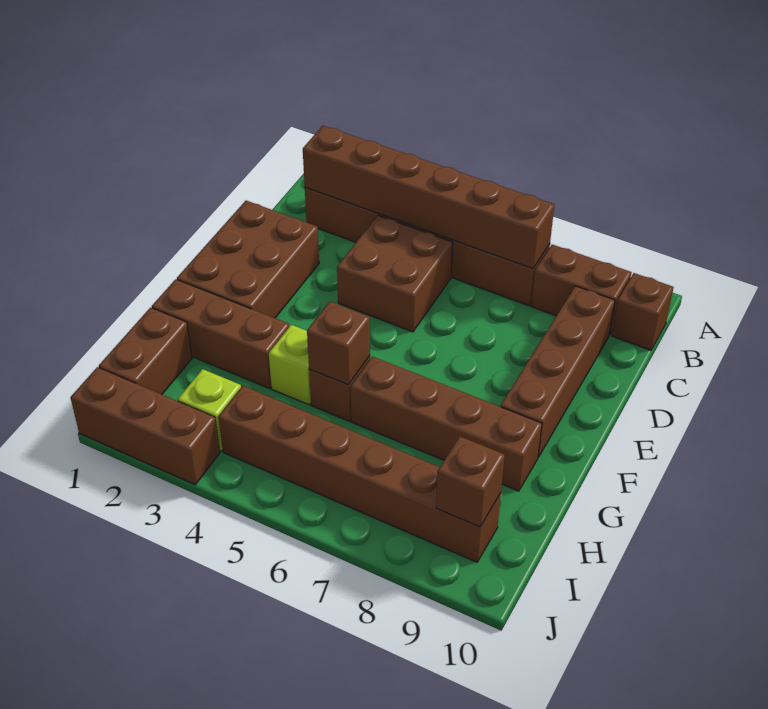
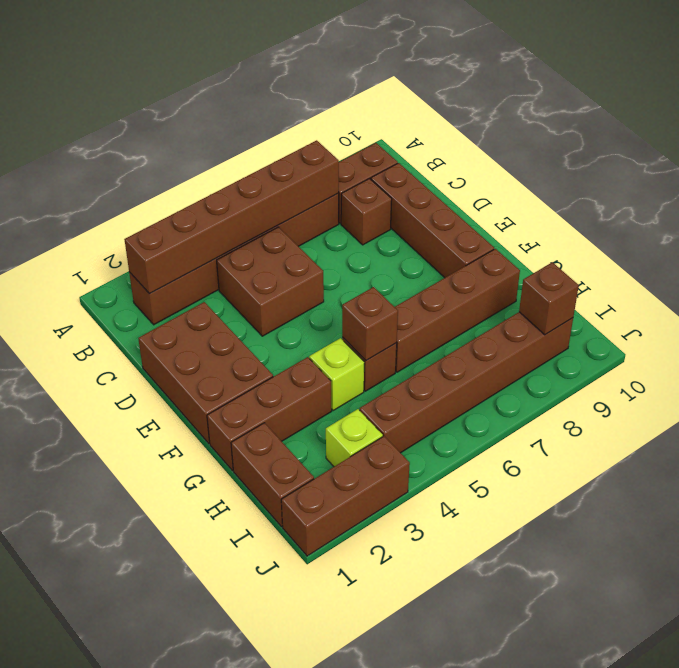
brown 1x1 brick [612,273,673,350] -> brown 1x1 brick moved to [341,179,392,245]

